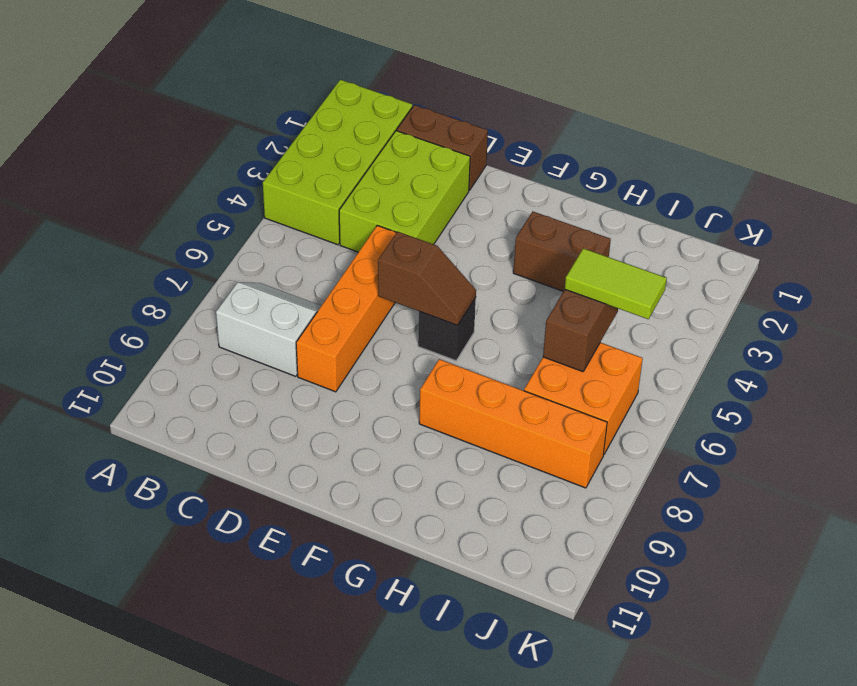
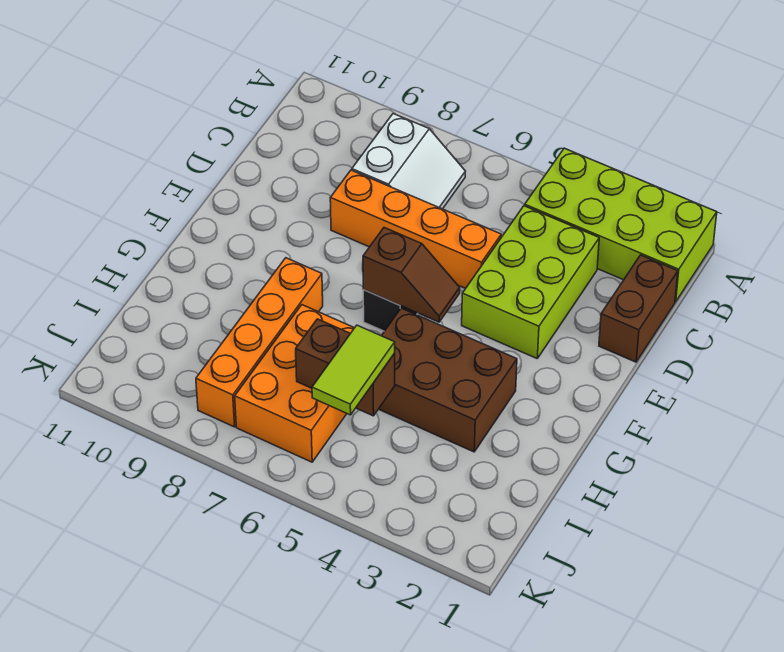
lime 2x3 brick [339,131,470,252] -> lime 2x3 brick turned to [462,206,599,358]
brown 1x2 slope [378,232,476,325] -> brown 1x2 slope turned to [363,228,460,322]
brown 1x2 brick [513,211,611,291] -> brown 2x3 brick [379,308,517,452]
orange 2x2 brick [524,342,643,455] -> orange 2x3 brick [235,305,354,462]

